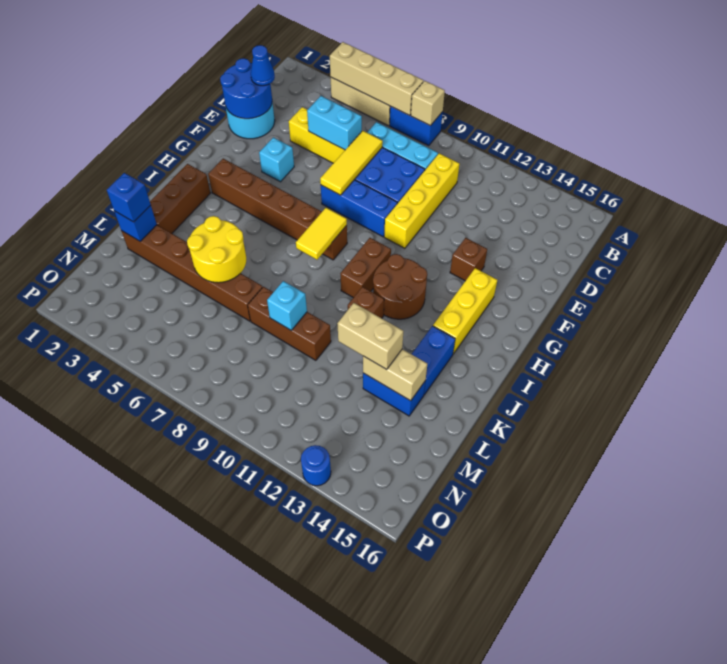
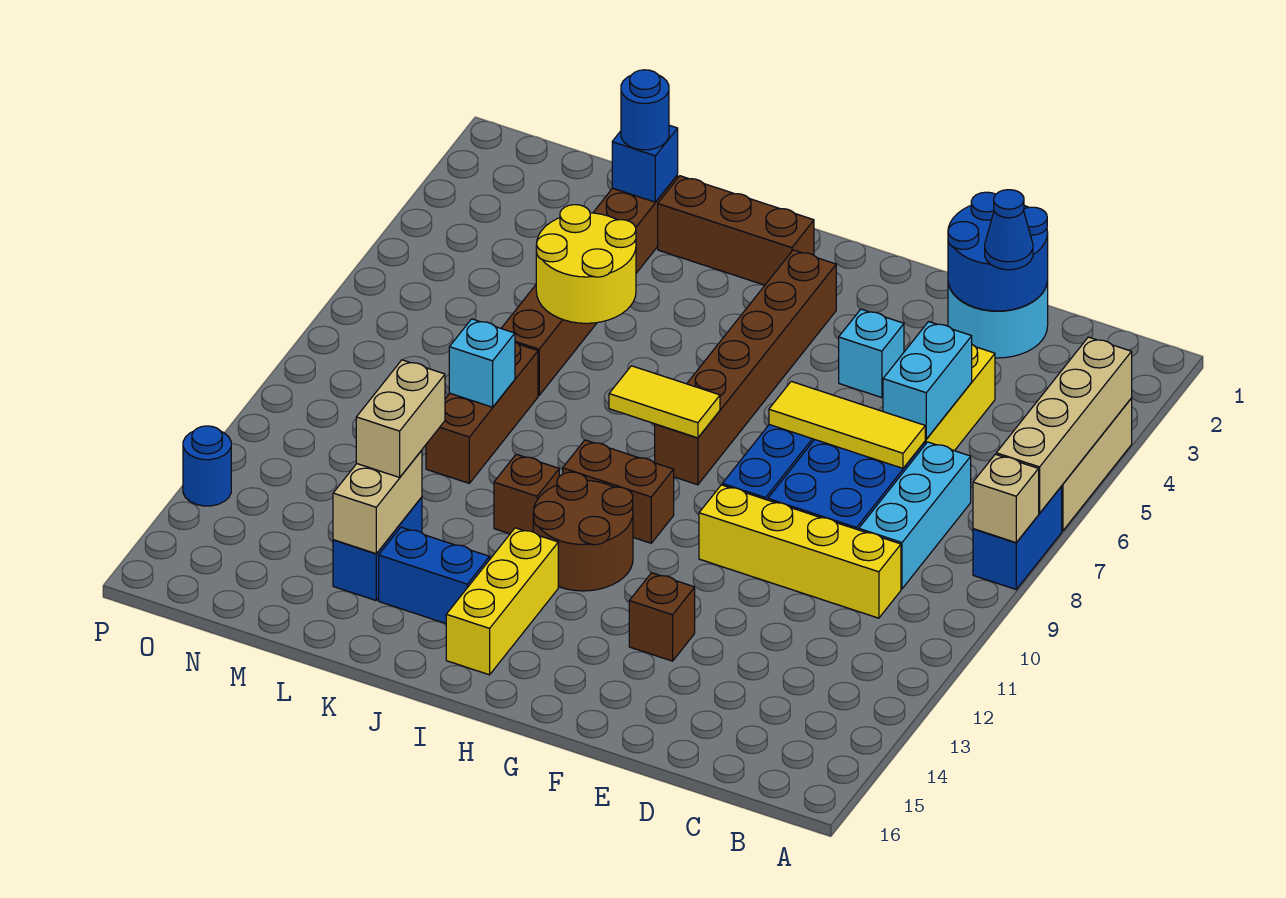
yellow 1x3 brick [433,268,497,354] -> yellow 1x3 brick turned to [446,528,558,675]
blue 1x1 brick [107,173,151,222] -> blue 1x1 round brick [621,70,669,150]

